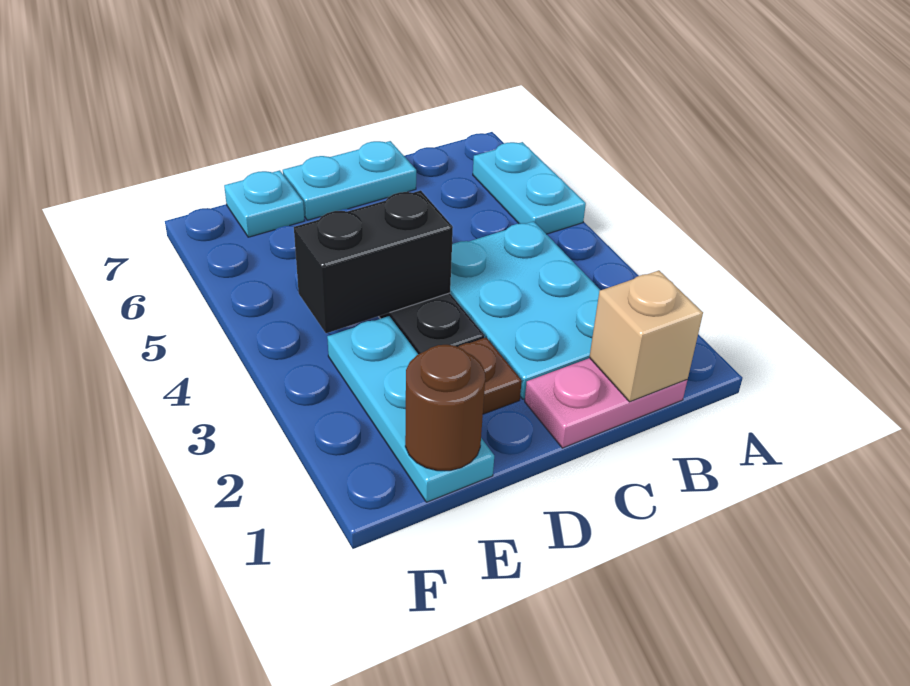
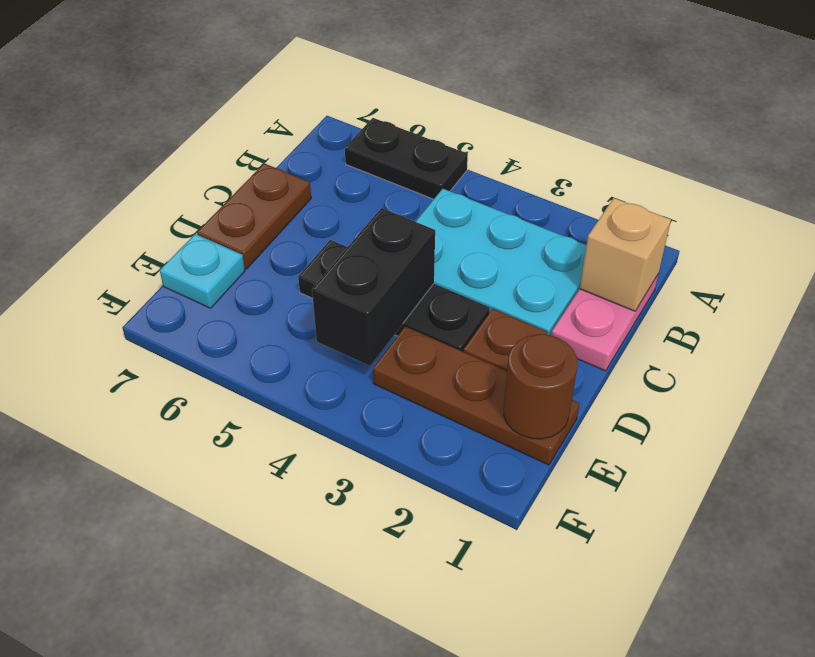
cyan 1x2 plate [473,142,586,234] -> black 1x2 plate [345,118,468,199]
cyan 1x2 plate [283,141,416,220] -> brown 1x2 plate [197,163,311,269]
cyan 1x3 plate [327,316,494,502] -> brown 1x3 plate [373,326,580,465]

